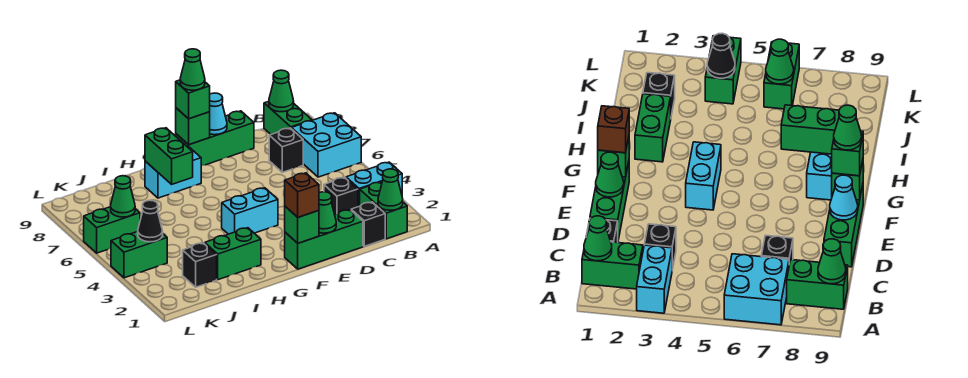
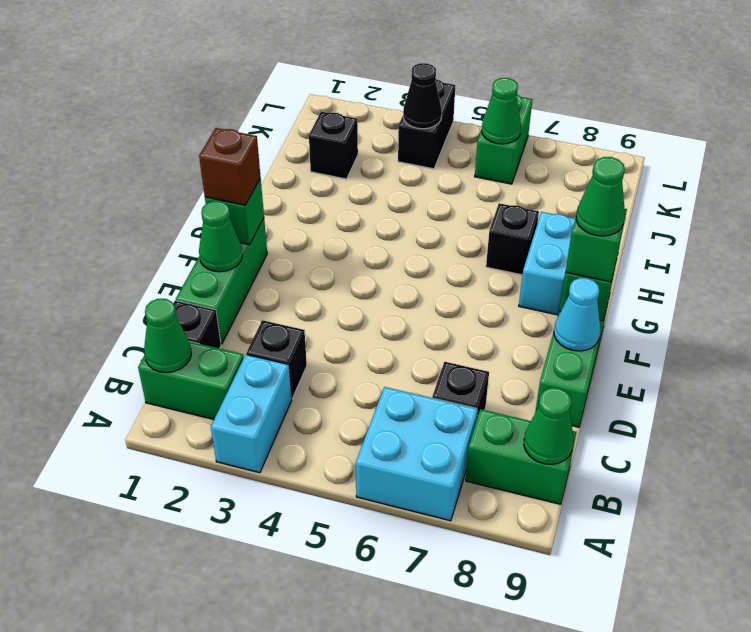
cyan 1x2 brick [222,188,278,234] -> none
green 1x2 brick [205,228,261,280] -> none
none -> black 1x1 brick [486,203,539,275]
green 1x2 brick [145,128,193,184] -> none
green 1x2 brick [111,231,167,278] -> black 1x2 brick [398,79,455,169]

